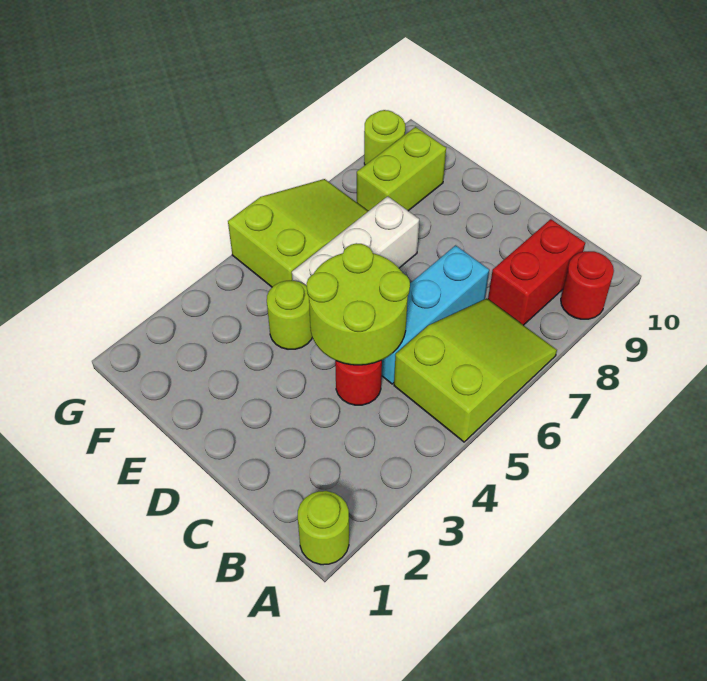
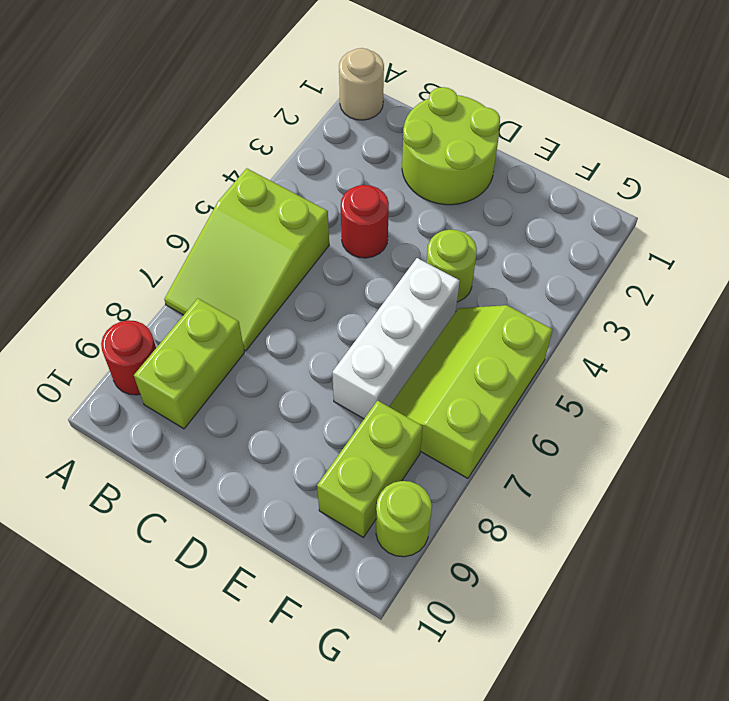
lime 1x1 round brick [298,491,349,565] -> tan 1x1 round brick [339,48,384,120]
red 1x2 brick [488,219,585,325] -> lime 1x2 brick [134,299,244,429]
lime 2x2 round brick [307,243,410,365] -> lime 2x2 round brick moved to [402,87,500,205]
cyan 1x3 brick [382,245,489,384] -> none
lime 2x3 slope [228,179,368,287] -> lime 2x3 slope turned to [389,305,553,478]

